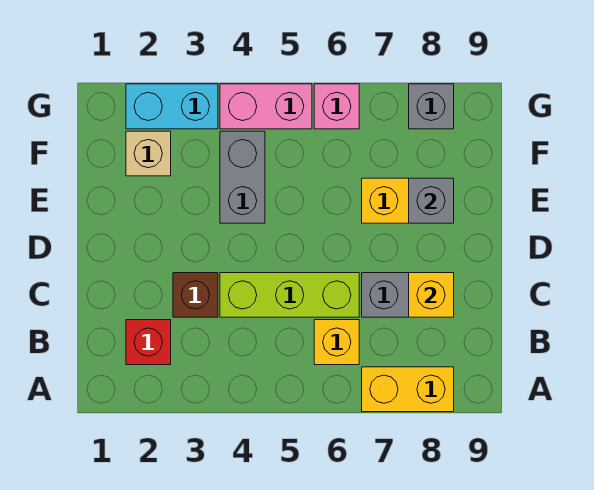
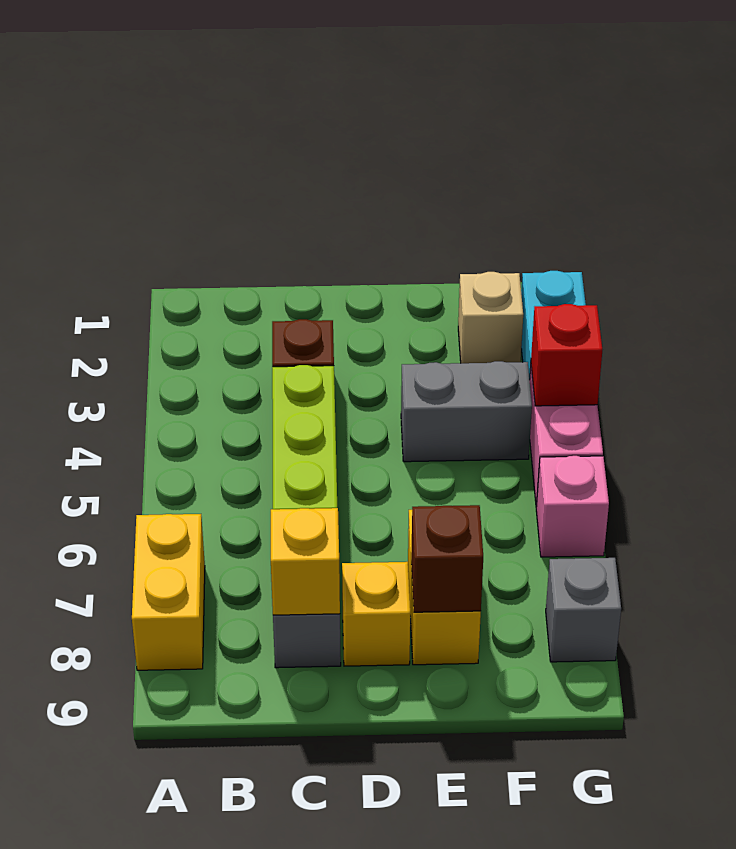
red 1x1 brick [126,320,171,365] -> red 1x1 brick moved to [531,304,602,406]
yellow 1x1 brick [314,320,359,365] -> yellow 1x1 brick moved to [342,562,410,666]
grey 1x1 brick [409,178,454,223] -> brown 1x1 brick [411,505,483,612]

